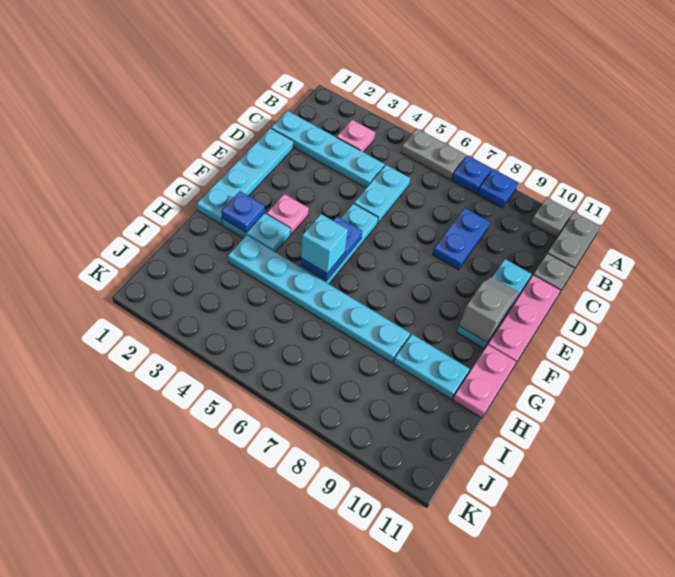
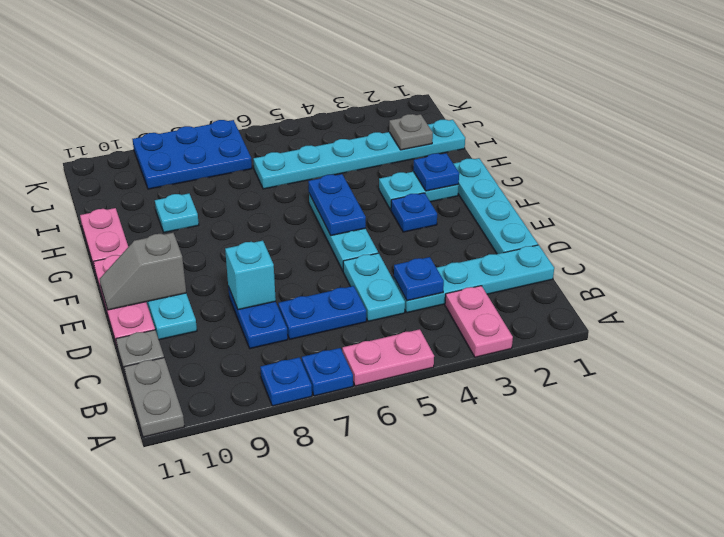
grey 1x2 plate [401,129,466,179] -> pink 1x2 plate [342,329,434,386]
grey 1x1 plate [531,198,573,237] -> grey 1x1 plate moved to [389,114,433,150]
pink 1x1 plate [337,120,375,152] -> pink 1x2 plate [445,286,513,357]
none -> blue 1x1 plate [394,257,444,301]
none -> blue 1x2 plate [278,286,366,339]
grey 1x2 slope [459,277,519,342] -> grey 1x2 slope turned to [100,233,186,310]
pink 1x1 plate [267,194,309,234] -> blue 1x1 plate [391,193,437,232]
cyan 1x1 brick [301,214,348,273] -> cyan 1x1 brick moved to [225,241,276,310]
cyan 1x6 plate [228,235,410,363] -> cyan 1x6 plate moved to [253,120,465,189]
cyan 1x2 plate [393,334,469,399] -> cyan 1x1 plate [155,193,199,233]
none -> blue 2x3 plate [132,120,252,189]

